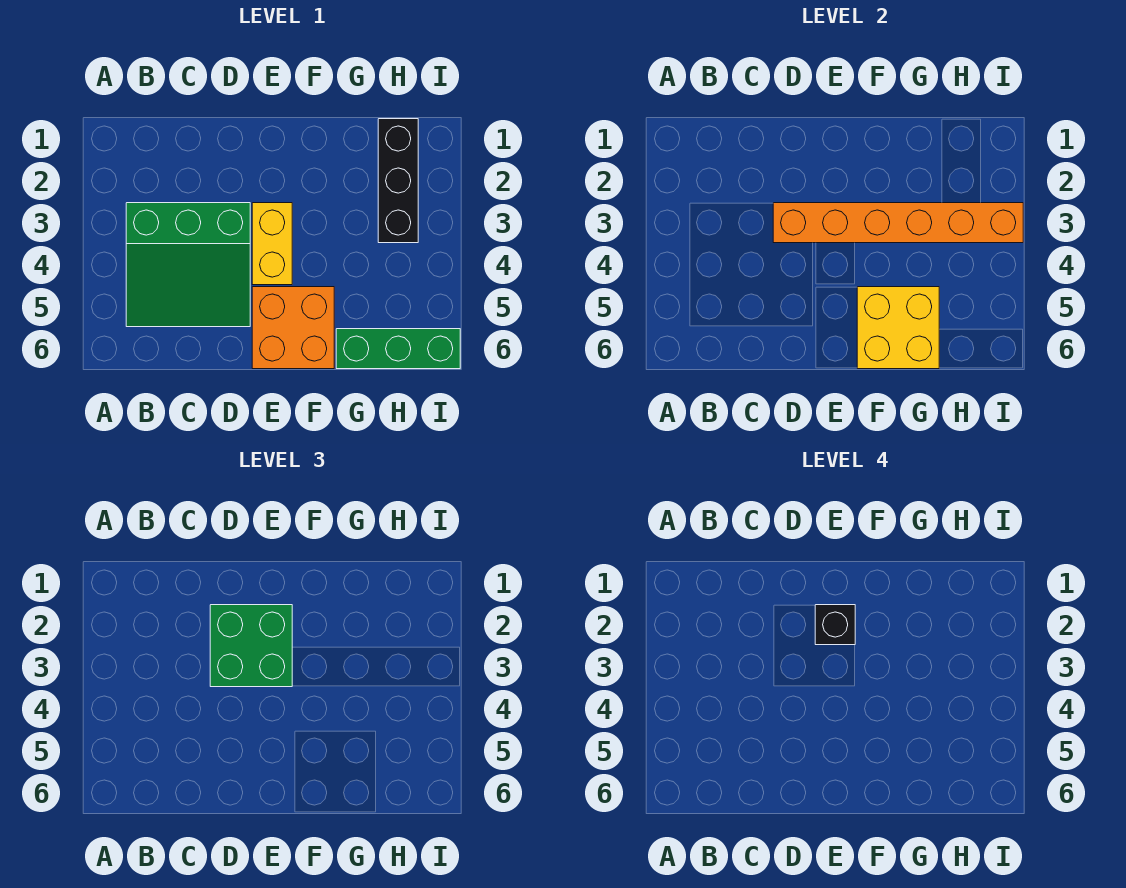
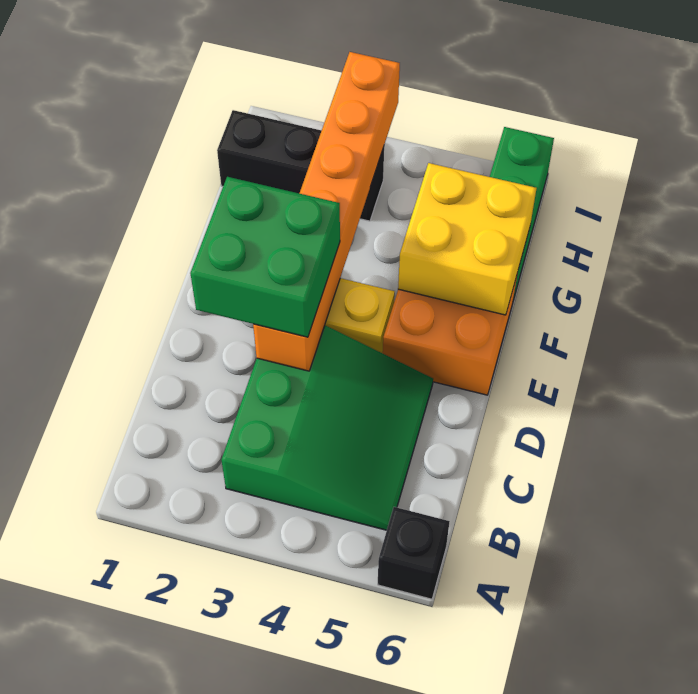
black 1x1 brick [815,605,855,645] -> black 1x1 brick moved to [378,507,450,599]

